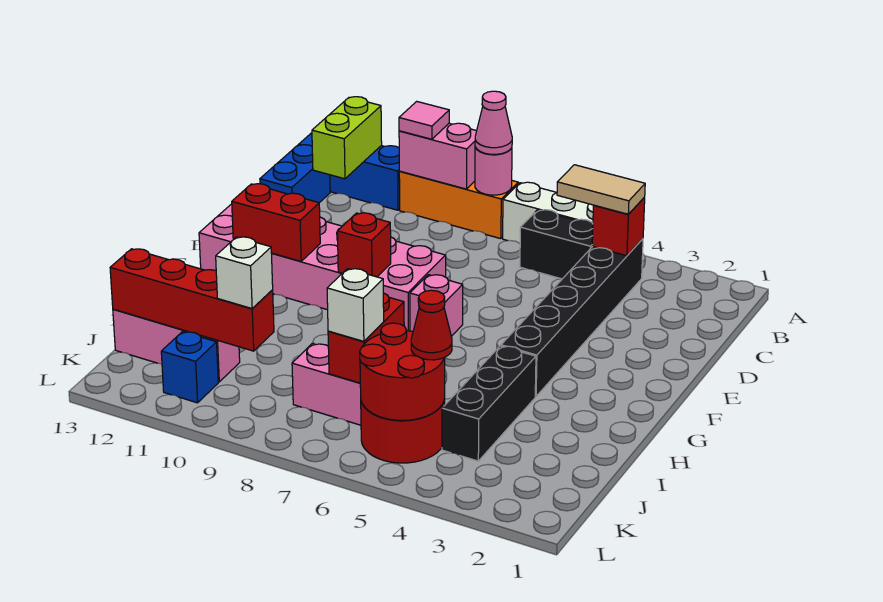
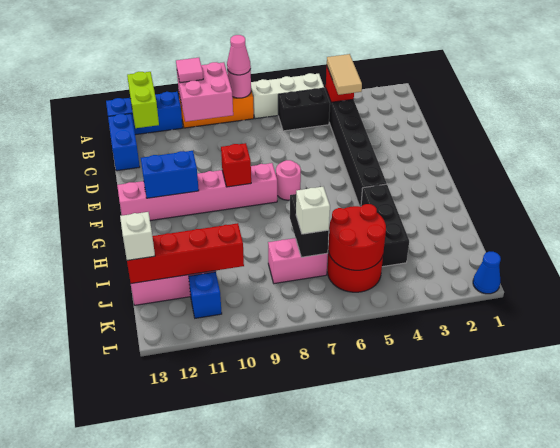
pink 1x2 brick [399,123,477,189] -> pink 2x2 brick [177,62,233,122]
tan 1x2 tile [557,165,645,214] -> tan 1x2 tile turned to [327,54,362,95]
pink 2x6 brick [199,204,446,331] -> pink 1x6 brick [117,163,277,221]
pink 1x1 brick [410,275,463,336] -> pink 1x1 round brick [276,160,301,200]
red 1x2 brick [232,184,320,261] -> blue 1x2 brick [141,151,199,198]
red 1x2 brick [328,293,404,383] -> black 1x2 brick [290,194,329,257]
red 1x1 cone [411,290,452,360] -> none
white 1x1 brick [216,237,273,308] -> white 1x1 brick moved to [120,212,155,260]
none -> blue 1x1 cone [473,252,501,294]

